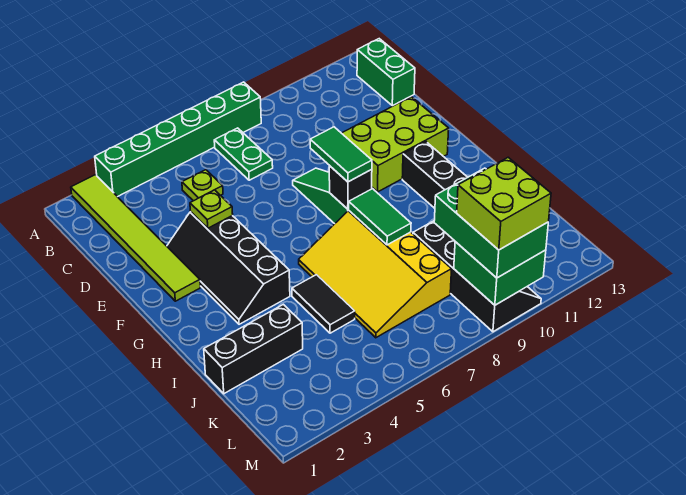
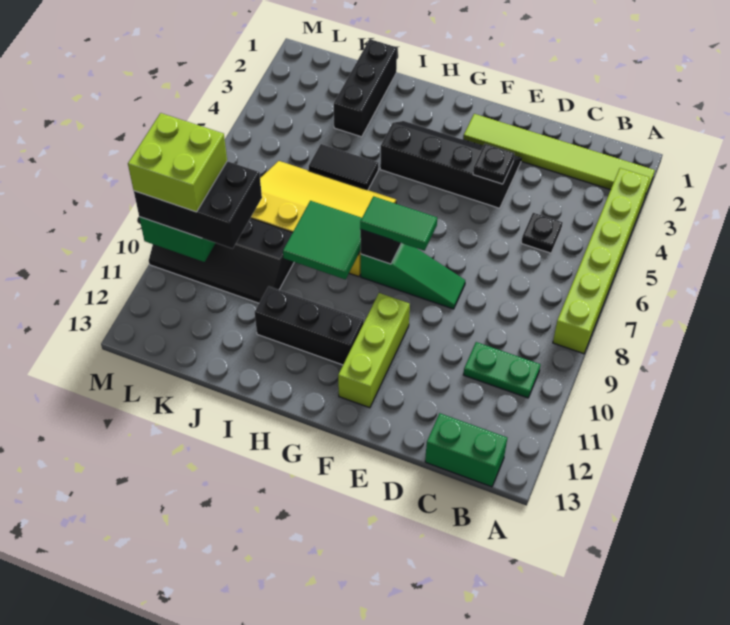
green 1x6 brick [95,82,261,197] -> lime 1x6 brick [553,168,650,354]
green 1x2 plate [214,128,273,180] -> green 1x2 plate moved to [464,342,541,398]
lime 1x1 plate [182,170,223,201] -> black 1x1 plate [521,213,563,253]
lime 1x1 plate [190,190,233,228] -> black 1x1 plate [473,144,514,184]
lime 2x3 brick [342,97,449,192] -> lime 1x3 brick [338,293,410,408]
green 1x2 tile [349,189,411,245] -> green 2x2 tile [283,201,362,279]
green 2x3 brick [434,168,548,278] -> black 2x3 brick [134,161,262,249]

